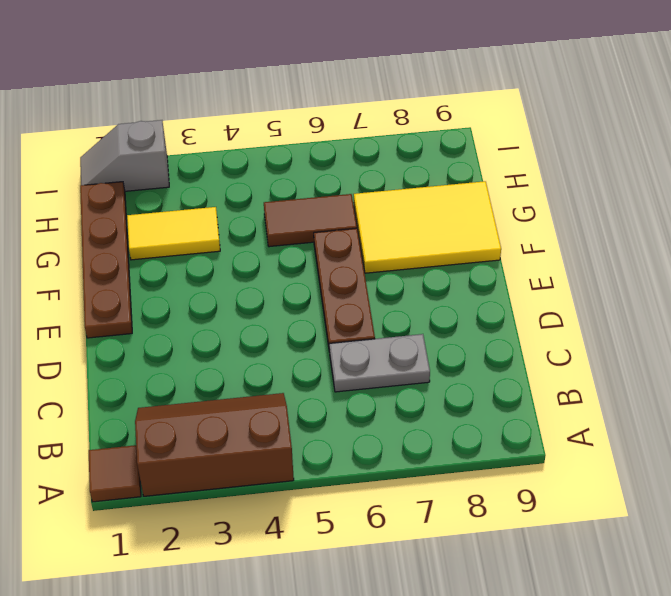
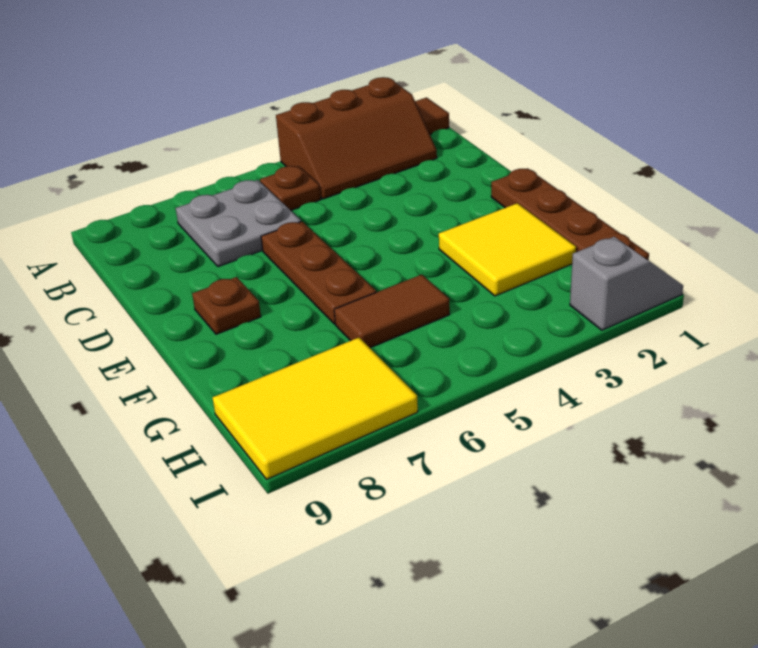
none -> brown 1x1 plate [260,166,321,210]
grey 1x2 plate [329,334,430,392] -> grey 2x2 plate [176,180,301,267]
none -> brown 1x1 plate [192,277,261,334]
yellow 2x3 tile [354,181,501,273] -> yellow 2x3 tile moved to [213,338,418,479]
yellow 1x2 tile [127,207,220,260] -> yellow 2x2 tile [439,203,576,296]

